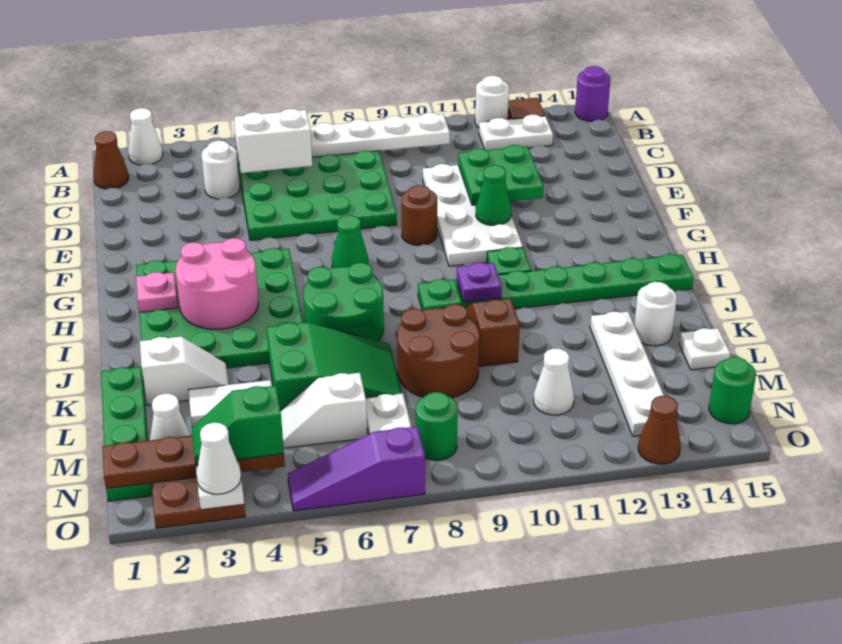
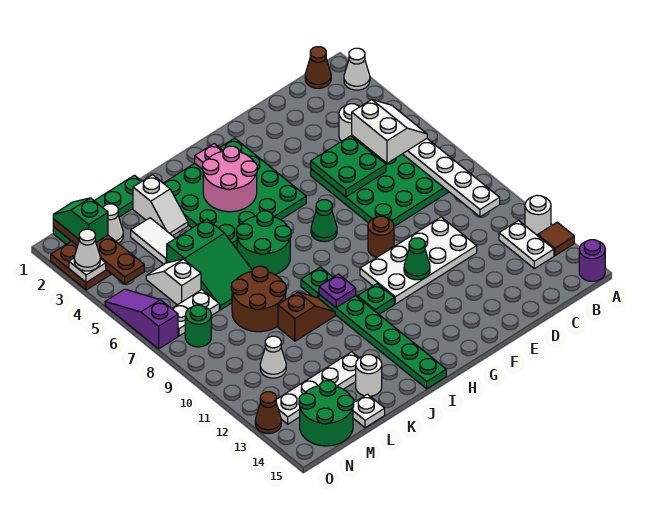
green 2x2 plate [458,145,543,205] -> green 2x2 plate moved to [311,136,386,197]
green 1x2 slope [192,386,284,464] -> green 1x2 slope moved to [53,198,108,242]
green 1x1 round brick [709,357,756,424] -> green 2x2 round brick [299,380,354,446]

